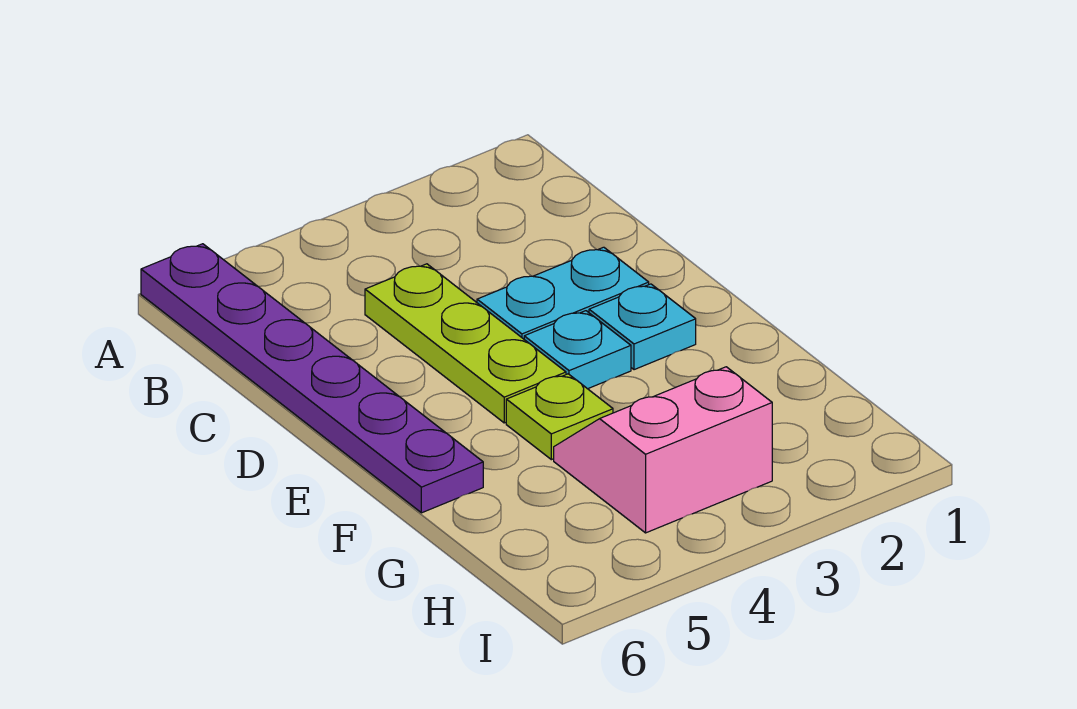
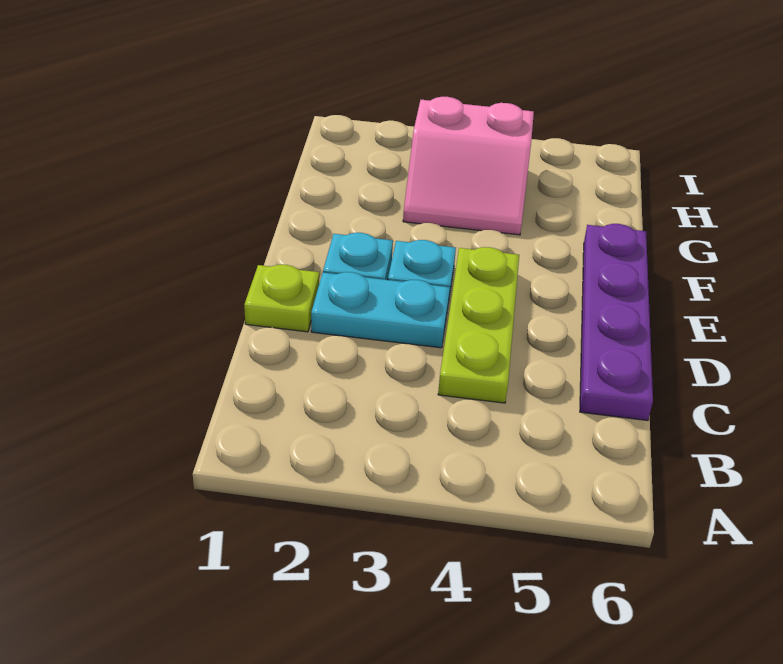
purple 1x6 plate [141,244,483,513] -> purple 1x4 plate [580,224,653,421]
lime 1x1 plate [506,374,613,460] -> lime 1x1 plate moved to [244,265,319,332]

